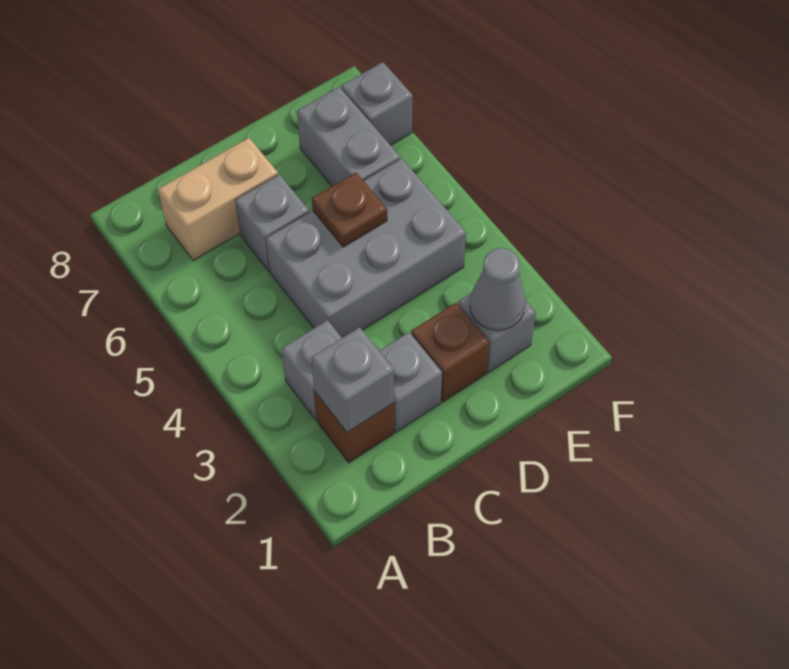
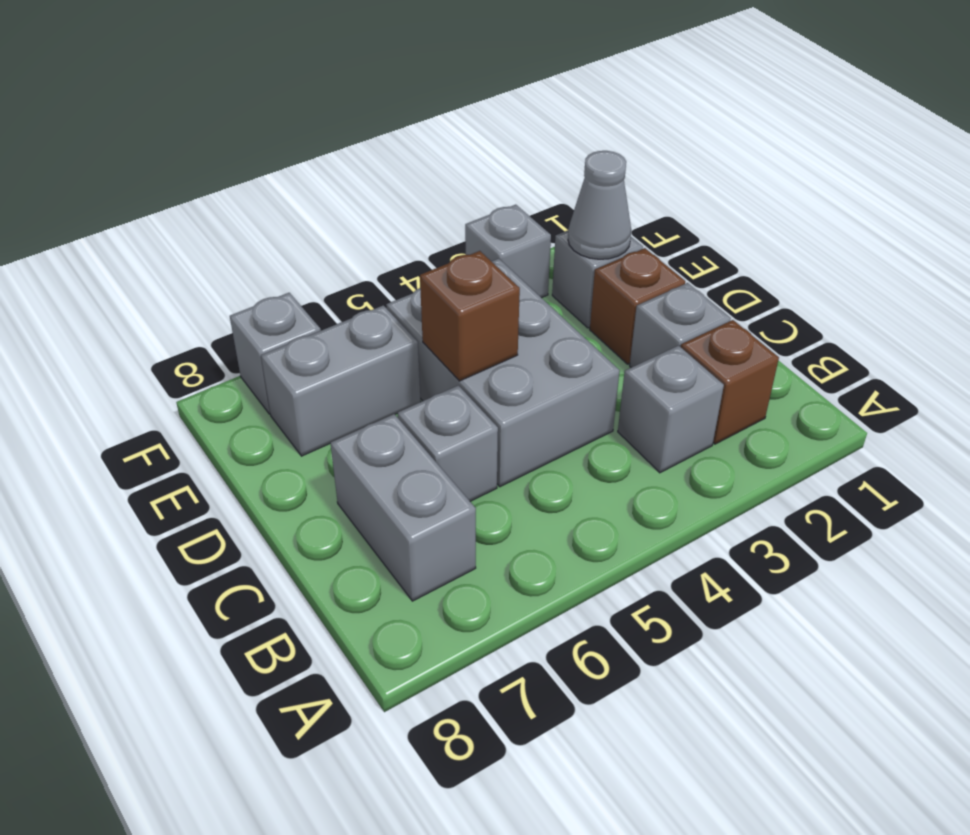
grey 1x1 brick [311,327,394,432] -> grey 1x1 brick moved to [465,205,551,298]
tan 1x2 brick [158,138,278,260] -> grey 1x2 brick [331,414,476,601]
brown 1x1 plate [312,173,387,247] -> brown 1x1 brick [420,251,520,381]

